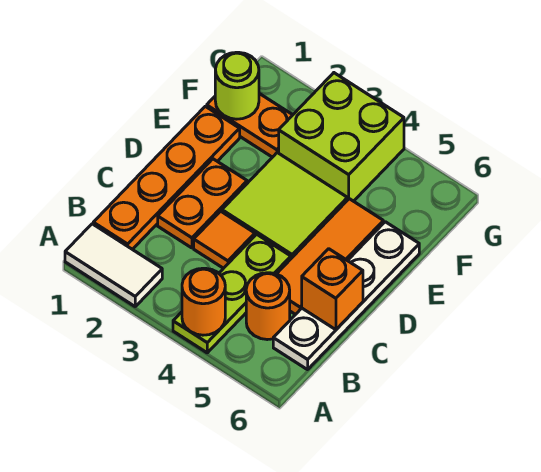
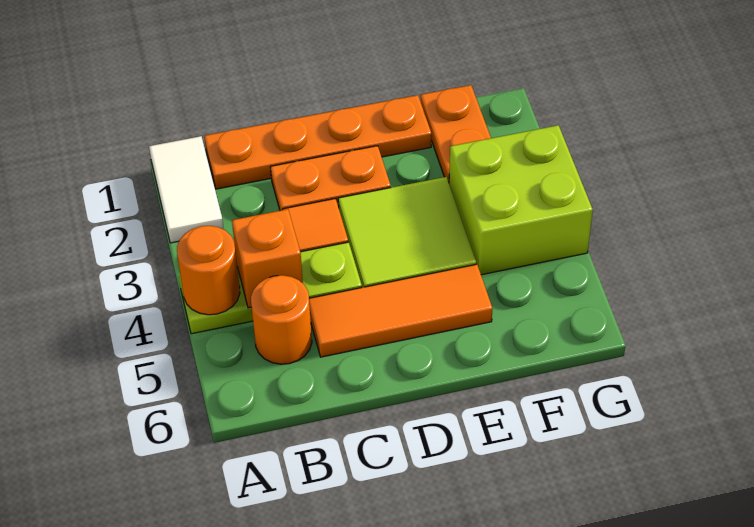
white 1x4 plate [273,222,419,370] -> none
orange 1x1 brick [302,249,363,330] -> orange 1x1 brick moved to [232,209,303,308]
lime 1x1 round brick [215,52,259,119] -> none

